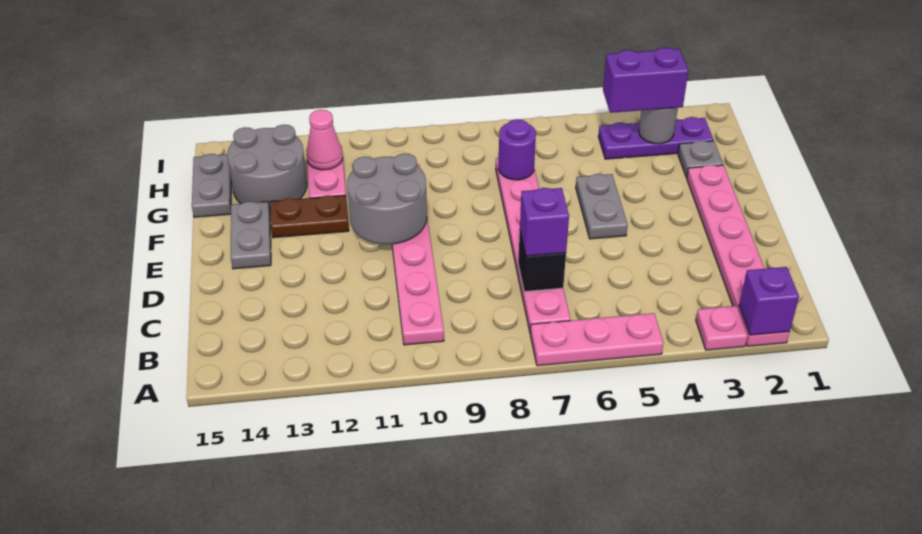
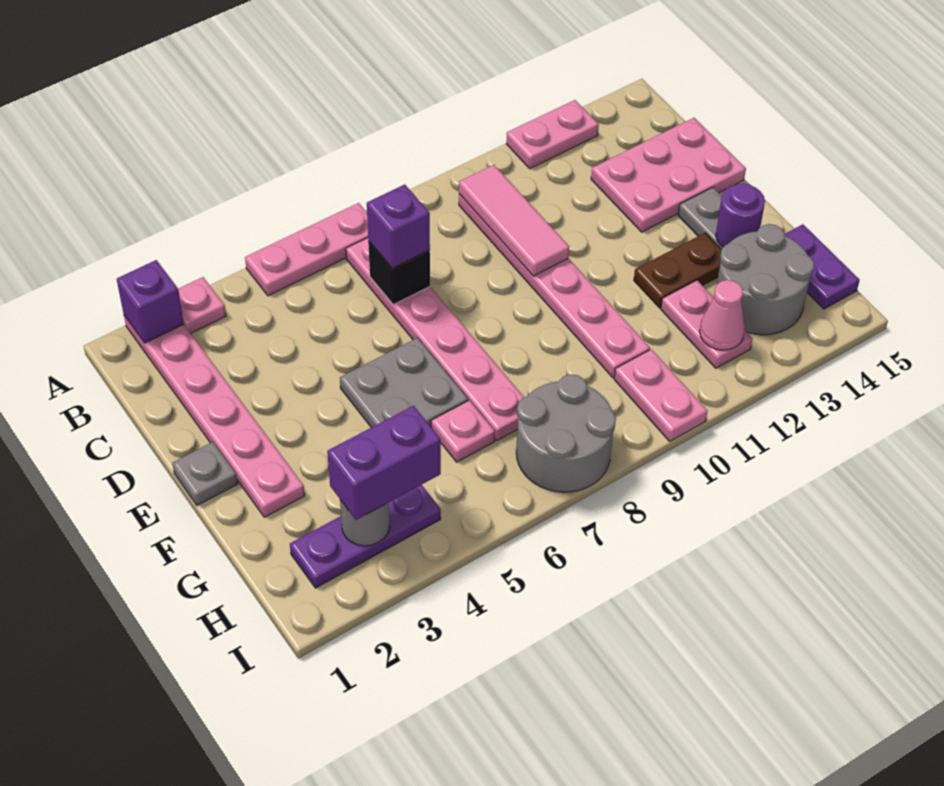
none -> pink 1x2 plate [506,100,599,168]
none -> pink 1x3 tile [459,165,569,276]
none -> pink 2x3 plate [591,118,746,232]
grey 1x2 plate [576,174,628,239] -> grey 2x2 plate [340,338,468,428]
grey 2x2 round brick [347,153,427,244] -> grey 2x2 round brick moved to [516,374,616,492]
grey 1x1 plate [678,140,723,178] -> grey 1x1 plate moved to [172,442,238,505]
none -> pink 1x1 plate [431,400,495,462]
purple 1x1 round brick [498,119,536,180] -> purple 1x1 round brick moved to [716,183,765,247]
grey 1x2 plate [192,154,231,217] -> purple 1x2 plate [785,224,860,309]
none -> pink 1x2 plate [614,349,708,441]

